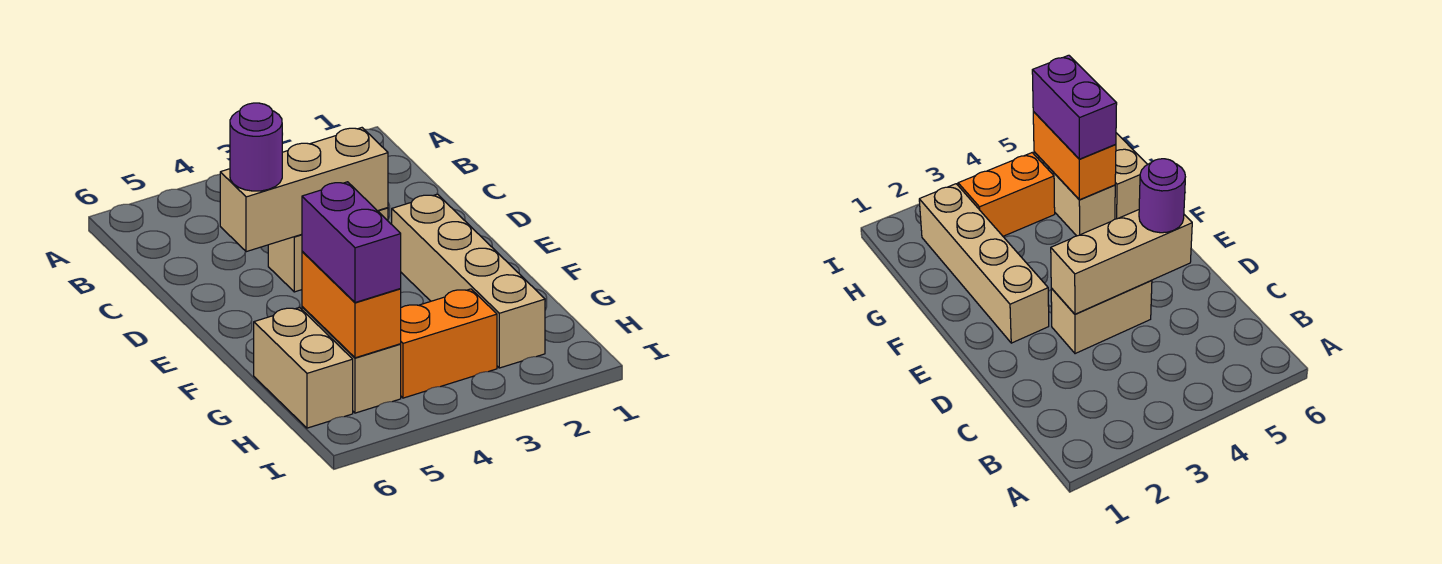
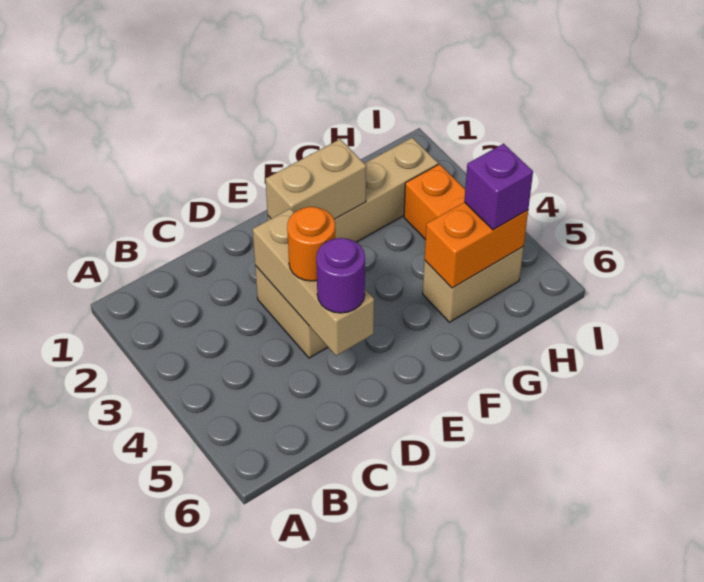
none -> orange 1x1 round brick [287,207,335,281]
purple 1x2 brick [302,182,401,303] -> purple 1x1 brick [464,144,533,230]
tan 1x2 brick [254,308,353,428] -> tan 1x2 brick moved to [265,139,366,219]

